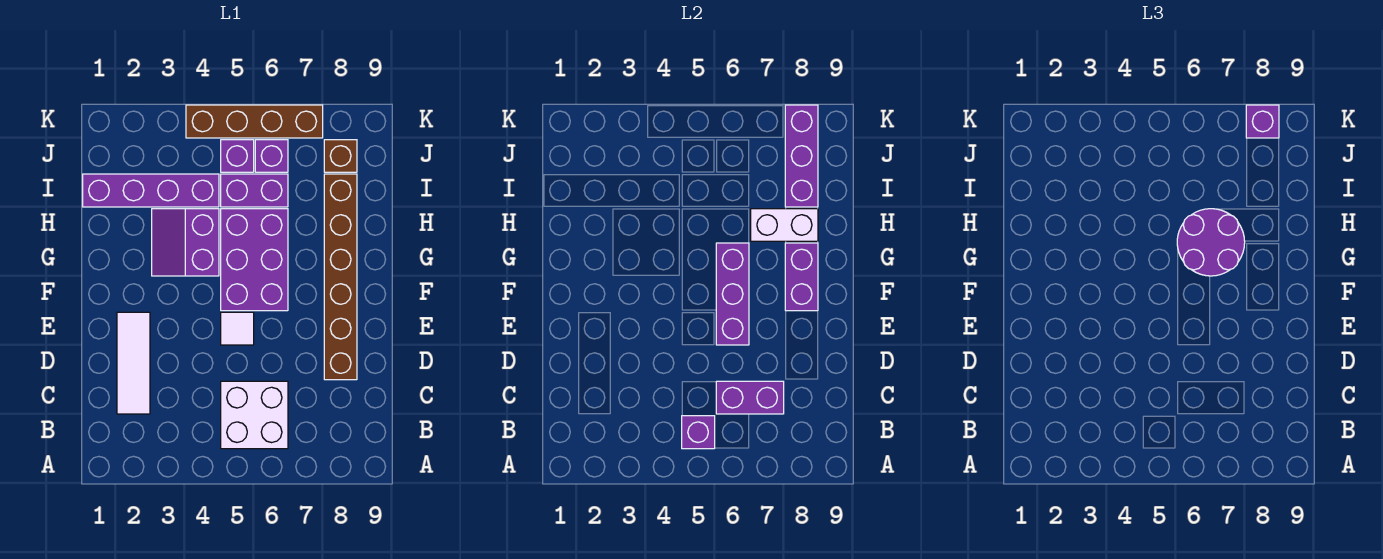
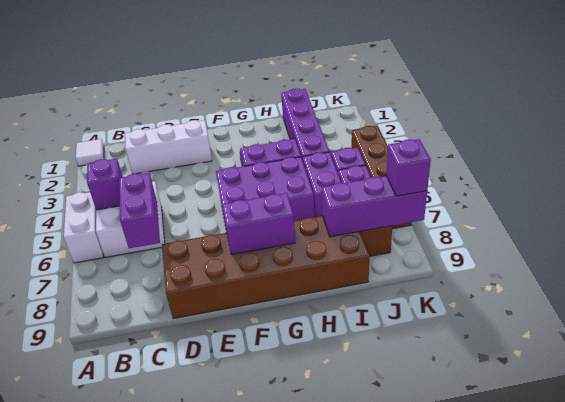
white 1x3 tile [117,312,150,414] -> white 1x3 brick [125,120,212,174]
brown 1x6 brick [324,174,357,380] -> brown 2x6 brick [162,216,370,319]
white 1x1 tile [221,312,254,345] -> white 1x1 tile moved to [76,139,104,166]
purple 1x3 brick [716,243,749,345] -> none
purple 2x2 round brick [1177,209,1245,276] -> none
white 1x2 brick [751,209,818,241] -> white 1x2 brick moved to [64,192,103,263]

